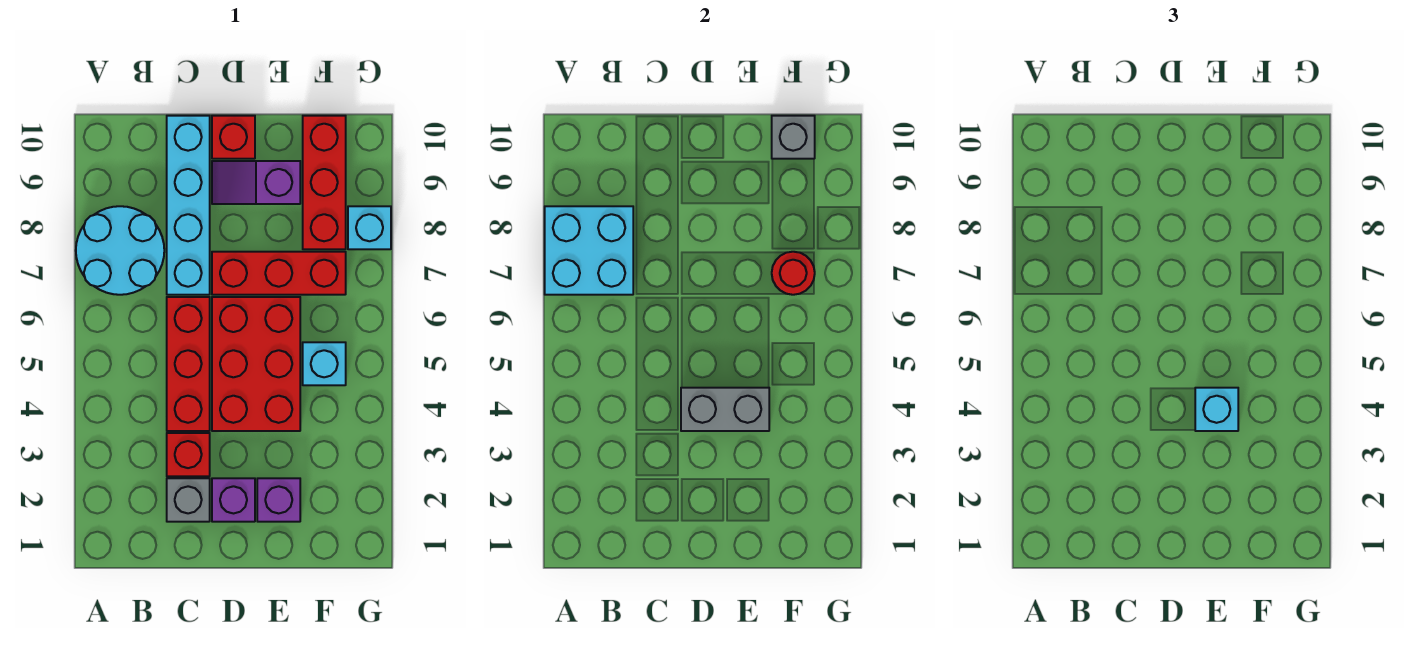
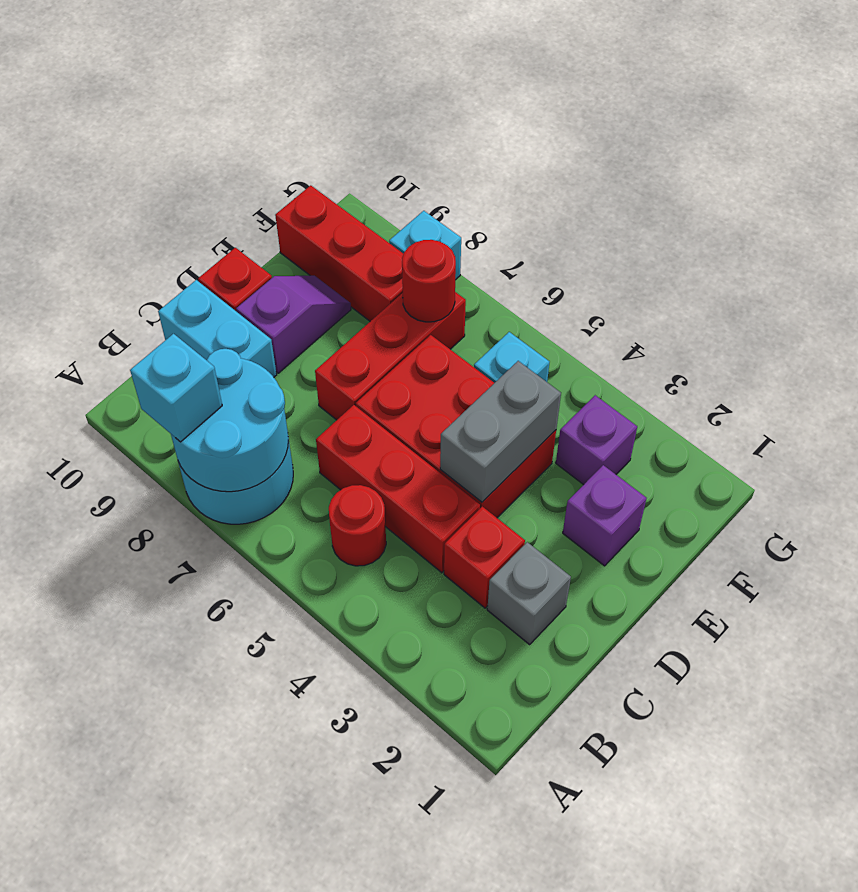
cyan 2x2 brick [545,206,633,295] -> cyan 2x2 round brick [171,349,288,492]
none -> red 1x1 round brick [329,485,386,566]
cyan 1x4 brick [167,116,210,295] -> cyan 1x2 brick [158,280,277,377]
purple 1x1 brick [212,478,255,522] -> purple 1x1 brick moved to [556,395,637,485]
purple 1x2 slope [212,161,300,204] -> purple 1x2 slope turned to [236,276,351,373]
cyan 1x1 brick [1195,388,1238,431] -> cyan 1x1 brick moved to [130,334,222,442]
grey 1x1 brick [772,116,815,159] -> none

